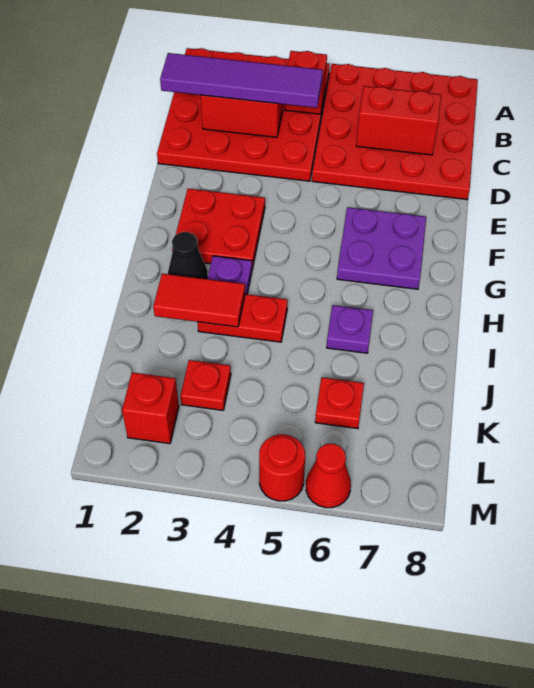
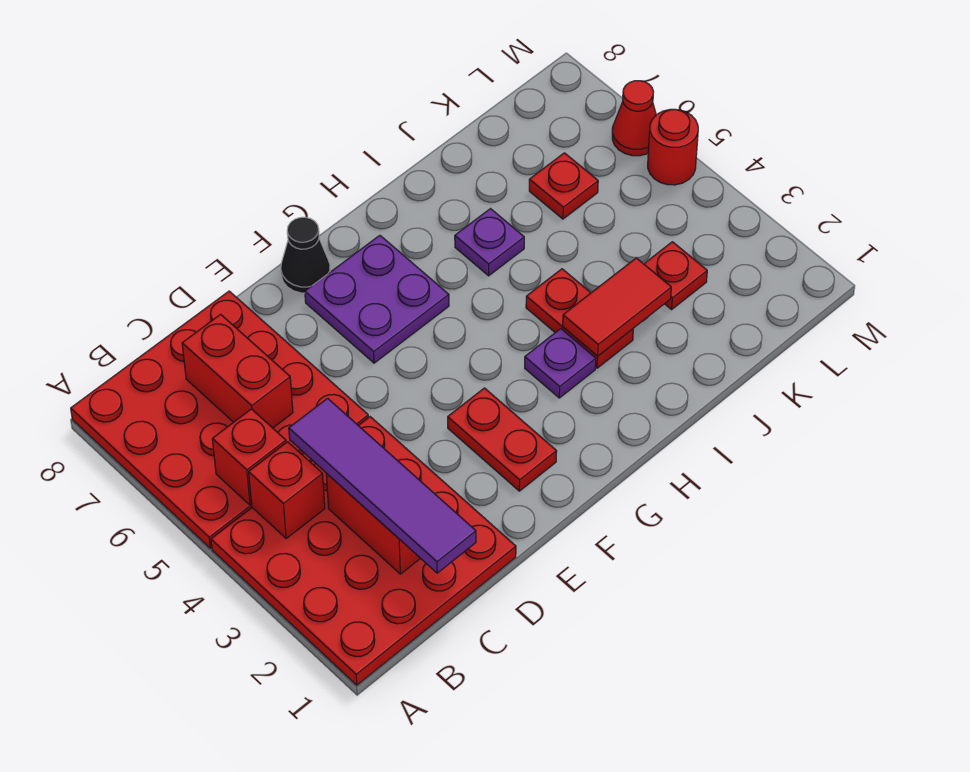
red 2x2 plate [172,189,265,269] -> red 1x2 plate [448,388,557,491]
black 1x1 cone [168,232,208,279] -> black 1x1 cone moved to [281,217,330,293]
red 1x2 tile [153,274,245,327] -> red 1x2 tile turned to [563,258,671,356]
red 1x1 brick [122,372,179,444] -> red 1x1 brick moved to [212,409,286,505]

